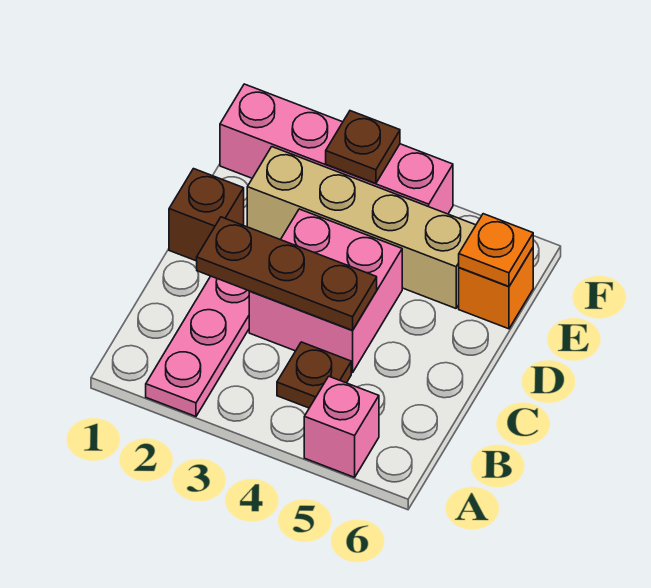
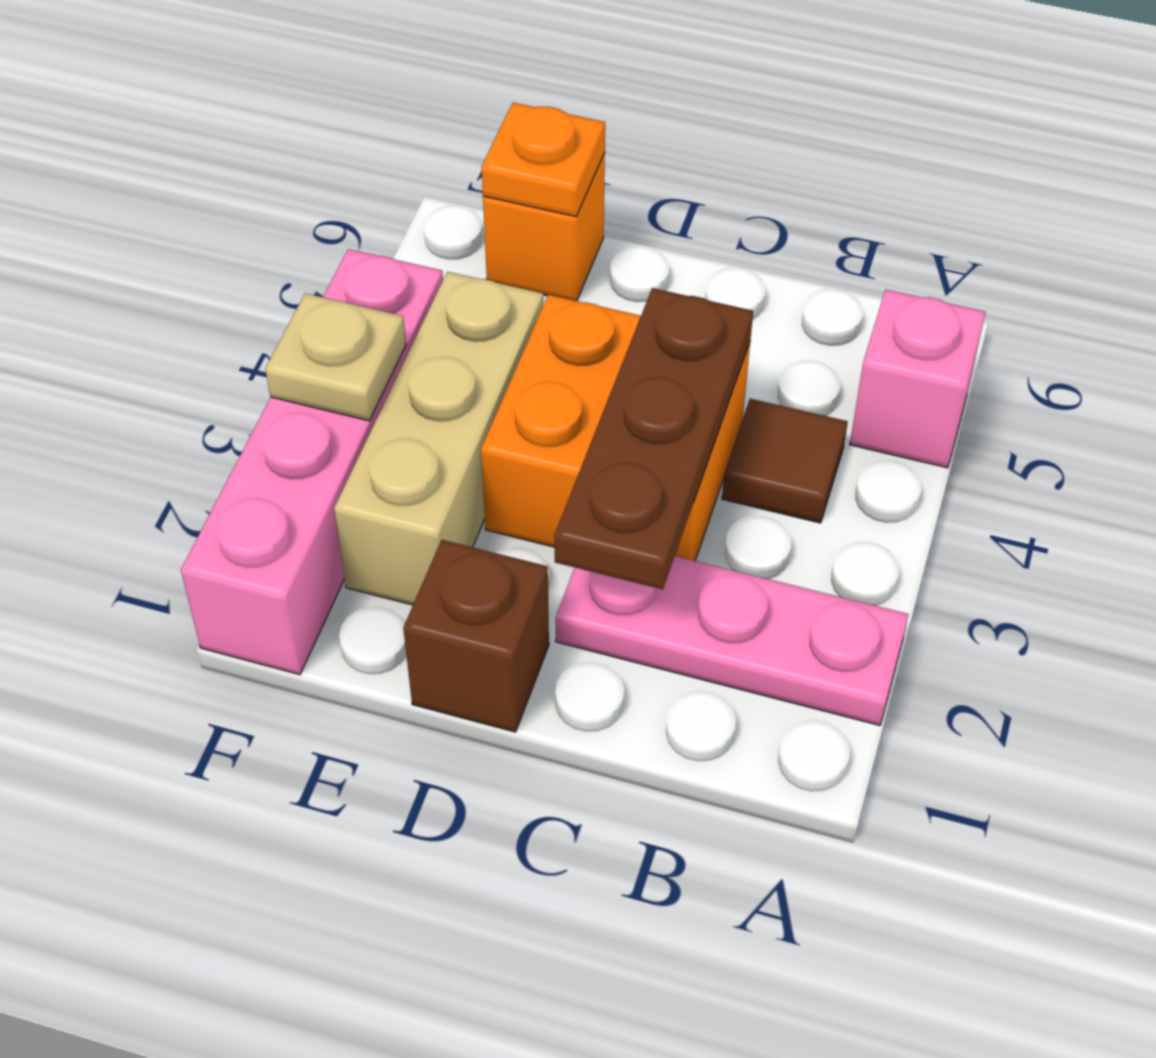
brown 1x1 plate [277,342,351,408] -> brown 1x1 tile [722,399,848,523]
pink 2x2 brick [249,209,402,373] -> orange 2x2 brick [481,295,750,561]
tan 1x4 brick [247,147,476,308] -> tan 1x3 brick [334,272,543,605]
brown 1x1 plate [326,111,400,183] -> tan 1x1 plate [265,293,406,421]

